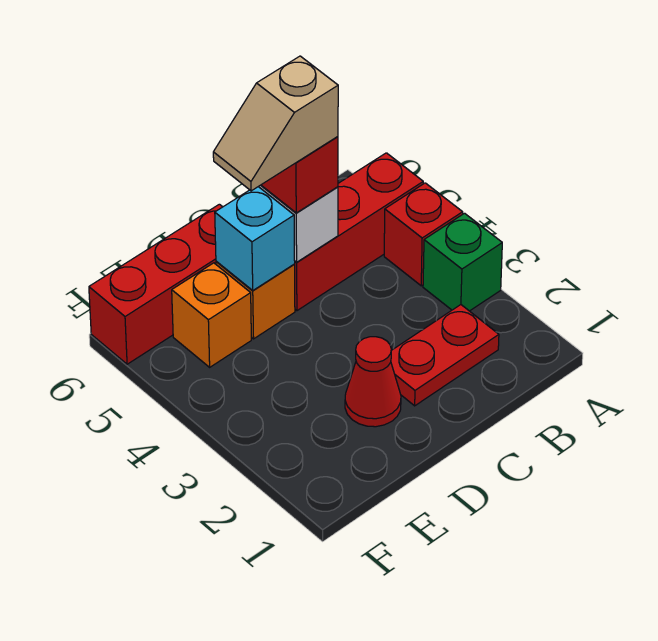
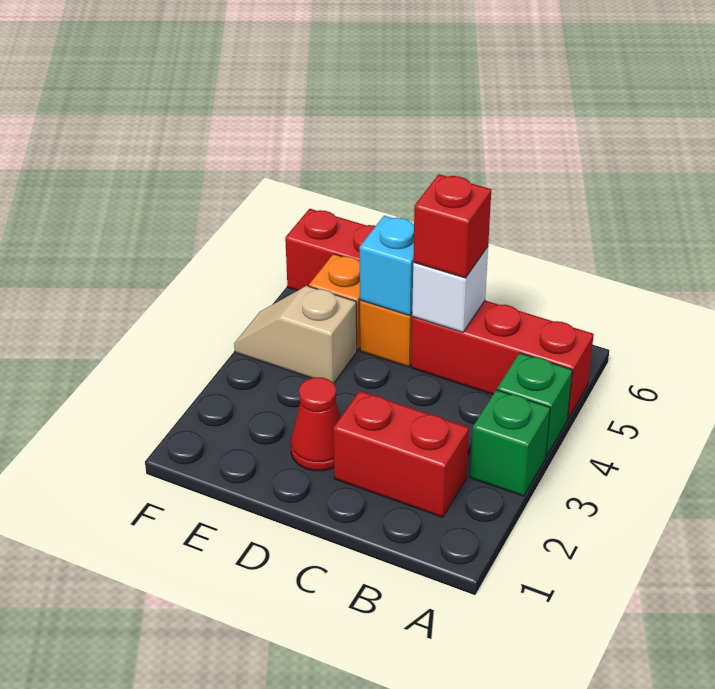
red 1x1 brick [384,183,463,286] -> green 1x1 brick [497,353,572,457]
red 1x2 plate [391,305,499,406] -> red 1x2 brick [333,391,469,517]
tan 1x2 slope [213,56,338,191] -> tan 1x2 slope moved to [234,286,357,383]

